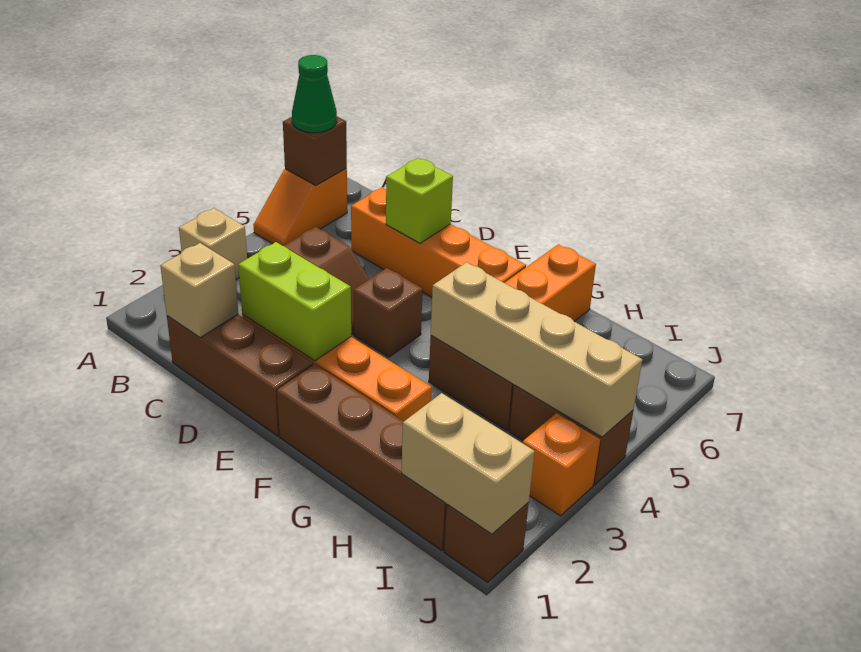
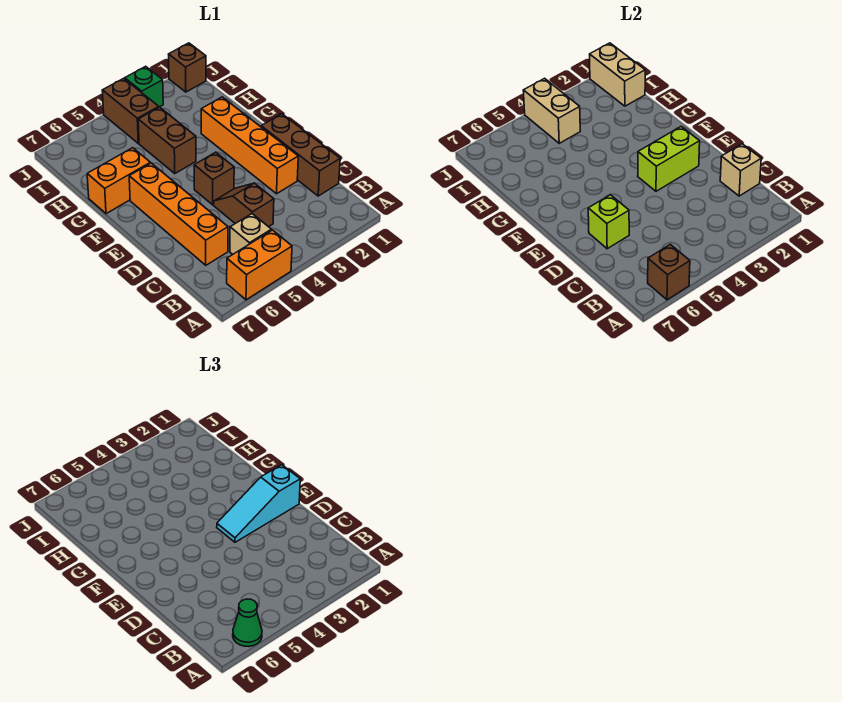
tan 1x1 brick [179,208,247,279] -> tan 1x1 brick moved to [230,214,271,254]
orange 1x2 slope [254,169,347,246] -> orange 1x2 brick [227,230,292,300]
lime 1x2 brick [238,242,351,361] -> lime 1x2 brick turned to [638,127,700,191]
none -> cyan 1x3 slope [217,465,300,542]
brown 1x4 brick [277,364,447,550] -> none
tan 1x4 brick [431,262,642,437] -> tan 1x2 brick [523,78,580,143]
orange 1x1 brick [523,413,600,516] -> green 1x1 brick [125,66,163,107]

